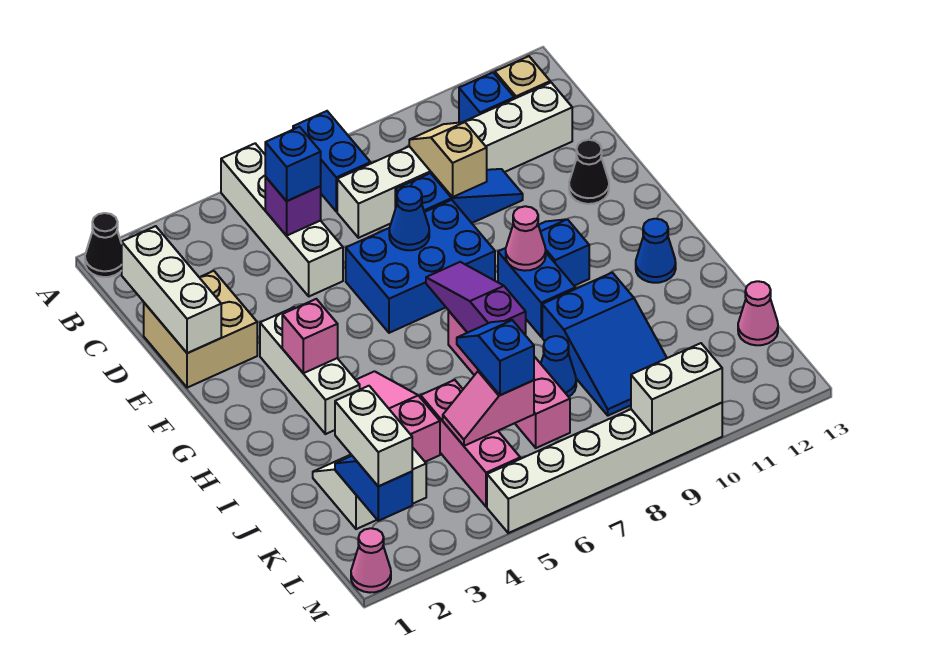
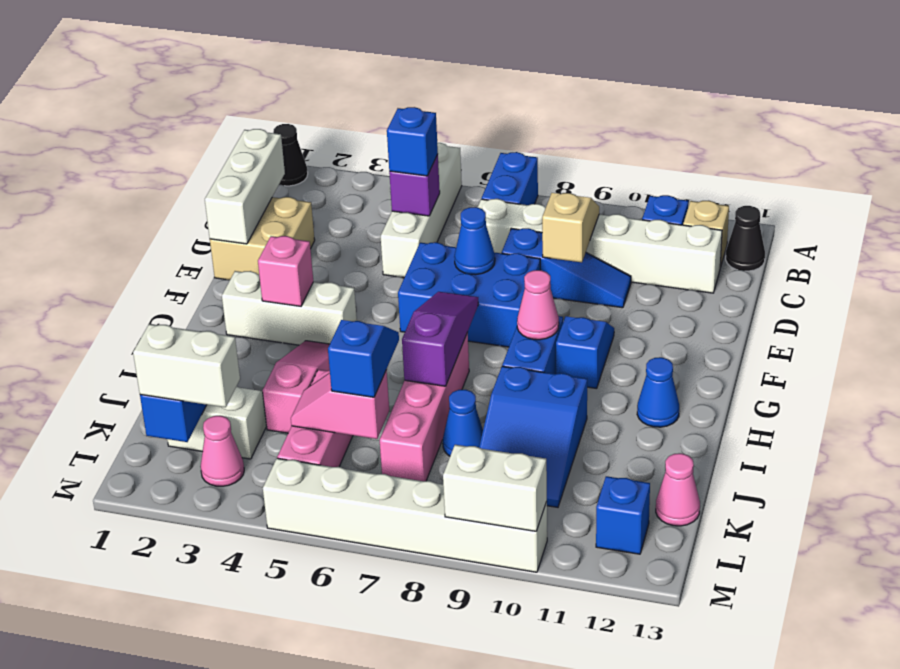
black 1x1 cone [569,140,609,204] -> black 1x1 cone moved to [726,206,765,271]
white 1x3 brick [260,307,360,434] -> white 1x3 brick turned to [222,271,357,345]
white 1x2 brick [335,386,412,486] -> white 1x2 brick turned to [133,324,240,407]
none -> blue 1x1 brick [596,476,650,554]
pink 1x1 cone [351,528,391,593] -> pink 1x1 cone moved to [201,416,244,486]

